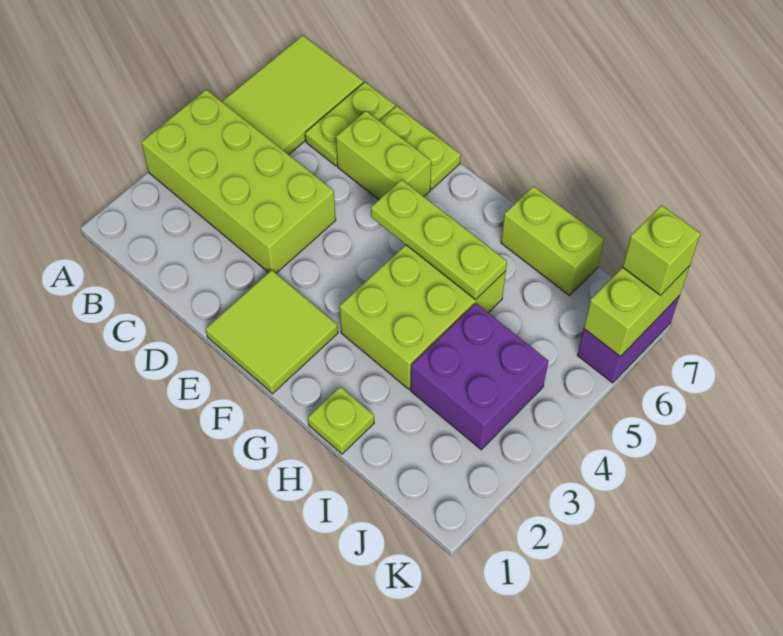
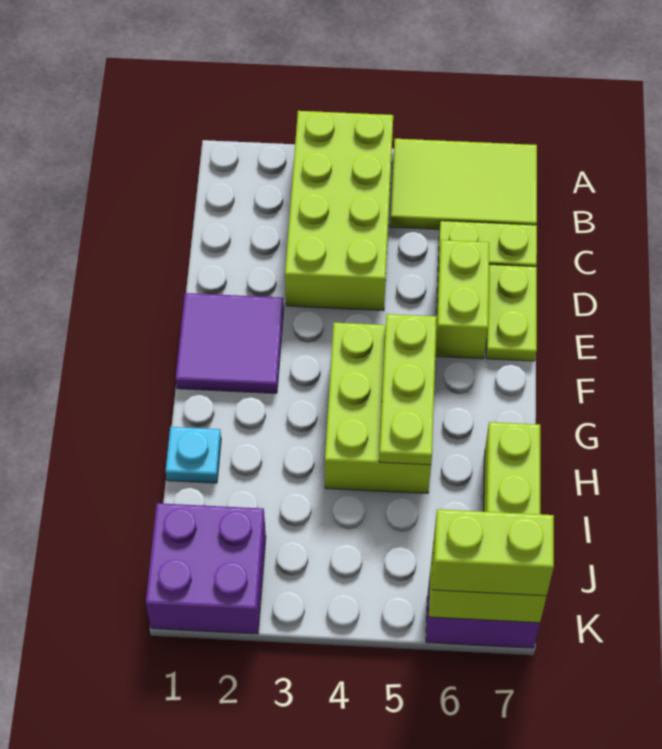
lime 2x2 tile [206,270,338,394] -> purple 2x2 tile [176,293,284,393]
lime 2x3 brick [340,245,506,389] -> lime 2x3 brick turned to [325,323,431,493]
lime 1x1 plate [308,387,374,454] -> cyan 1x1 plate [166,427,221,483]
purple 2x2 brick [411,303,548,450] -> purple 2x2 brick moved to [146,503,266,634]
lime 1x1 brick [623,205,701,295] -> lime 1x2 brick [432,509,554,596]

